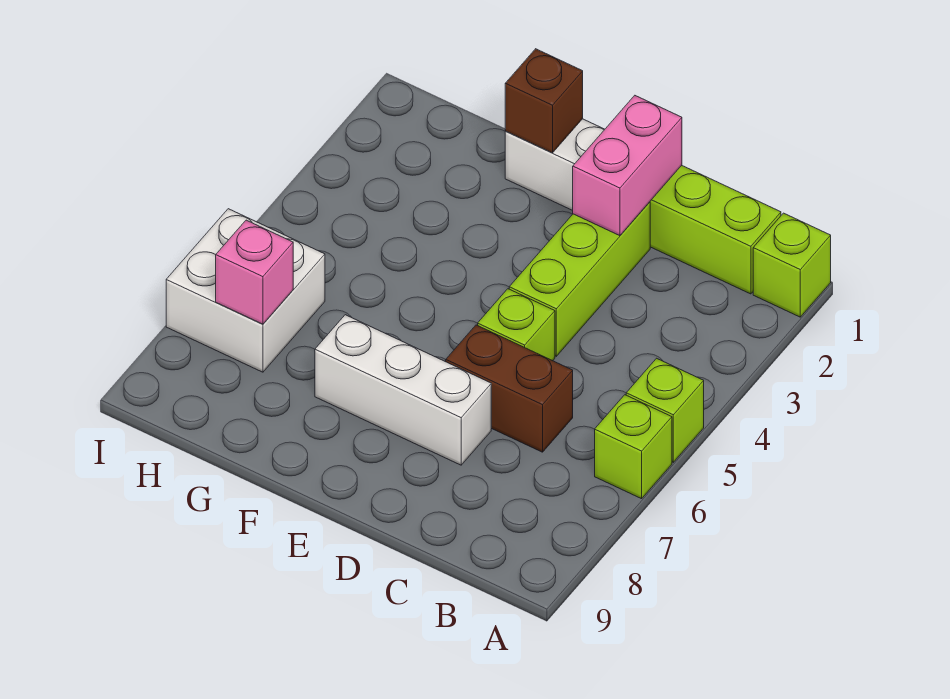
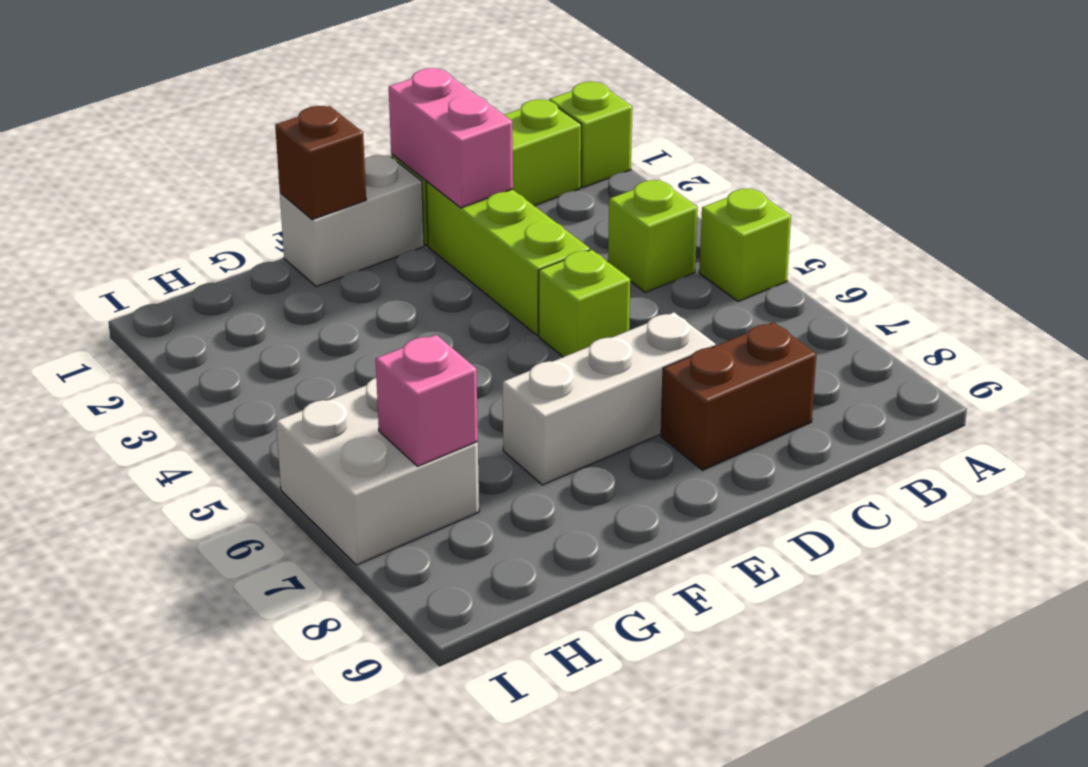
lime 1x1 brick [595,395,672,499] -> lime 1x1 brick moved to [608,180,698,292]
brown 1x2 brick [446,325,573,452] -> brown 1x2 brick moved to [661,322,816,470]

